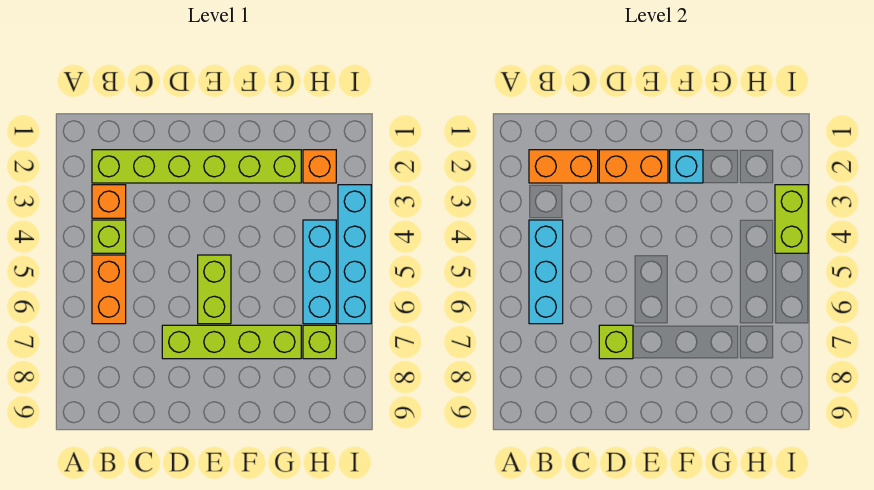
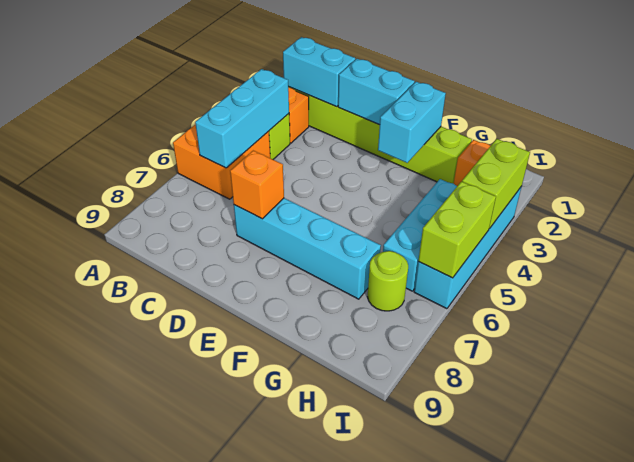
orange 1x2 brick [529,150,598,183] -> cyan 1x2 brick [283,37,355,107]
orange 1x2 brick [92,255,126,324] -> orange 2x2 brick [173,124,270,199]
orange 1x2 brick [599,150,668,183] -> cyan 1x2 brick [338,59,415,125]
lime 1x4 brick [162,325,301,359] -> cyan 1x4 brick [234,198,381,299]
lime 1x1 brick [599,325,633,359] -> orange 1x1 brick [230,151,284,219]
lime 1x2 brick [198,255,231,324] -> lime 1x2 brick moved to [418,182,496,278]
cyan 1x1 brick [670,150,703,183] -> cyan 1x2 brick [378,82,446,163]
lime 1x1 brick [303,325,336,359] -> lime 1x1 round brick [368,251,408,311]

